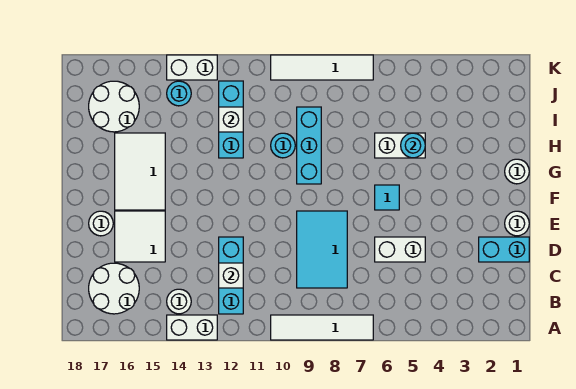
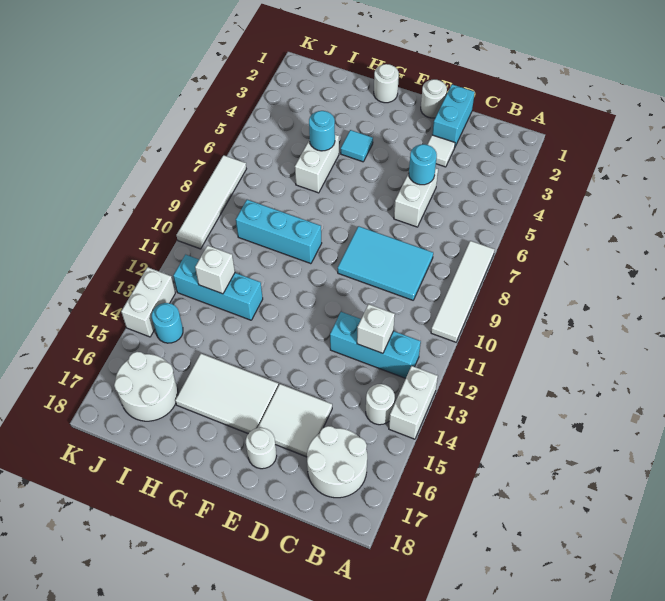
none -> white 1x1 tile [427,135,455,167]
cyan 1x1 tile [375,185,399,210] -> cyan 1x1 tile moved to [341,130,373,162]
cyan 1x1 round brick [271,133,295,158] -> cyan 1x1 round brick moved to [409,144,437,185]

